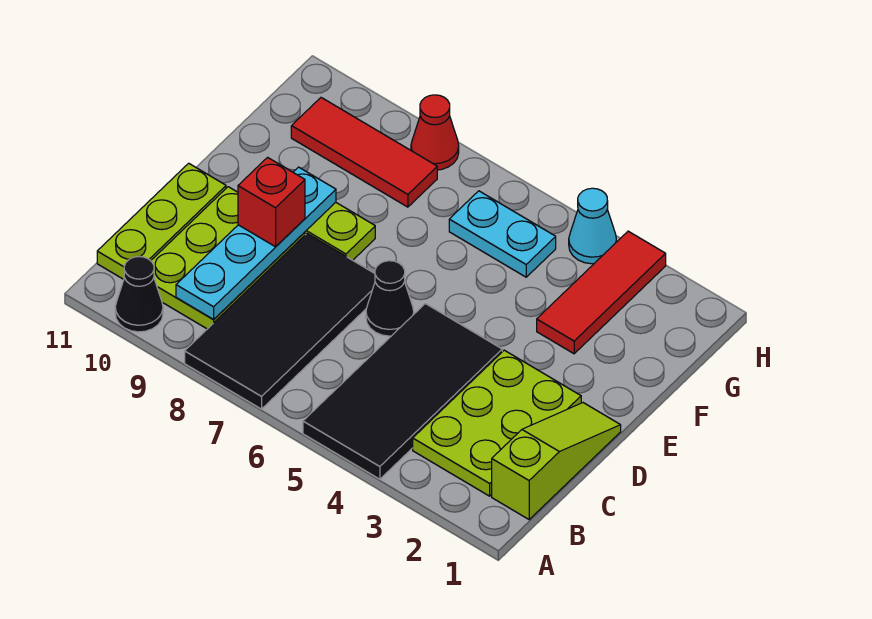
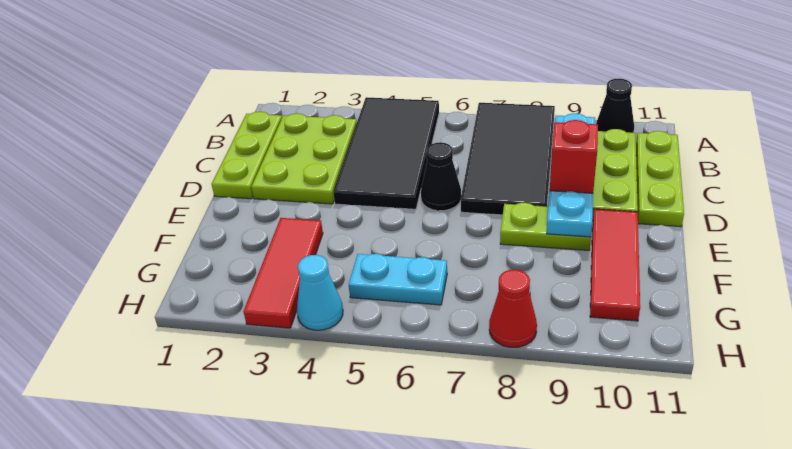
lime 1x3 slope [492,403,621,519] -> lime 1x3 plate [212,112,282,199]
red 1x3 tile [291,98,437,207] -> red 1x3 tile turned to [590,209,640,321]

